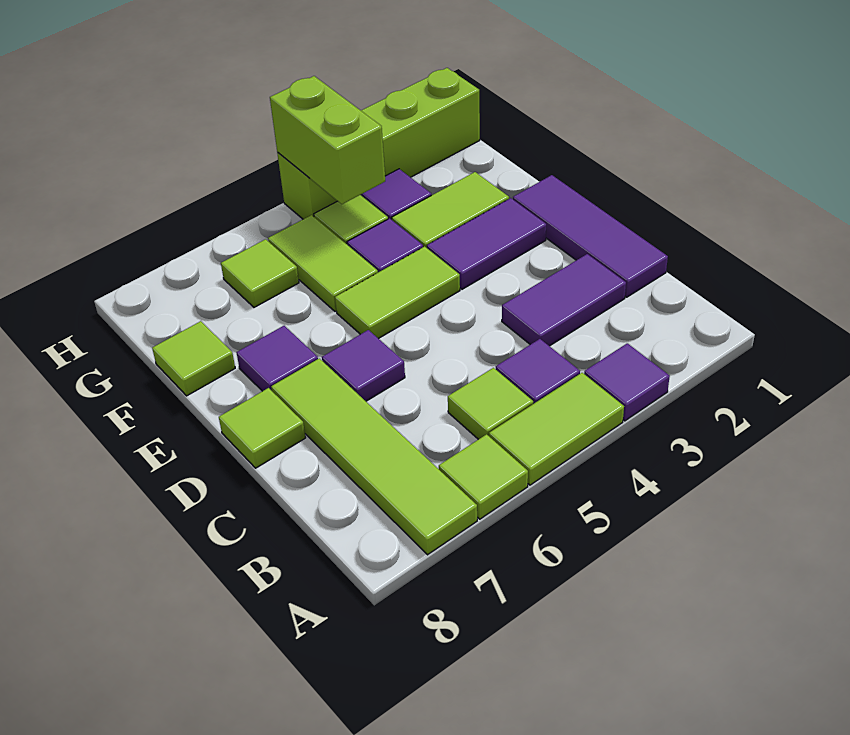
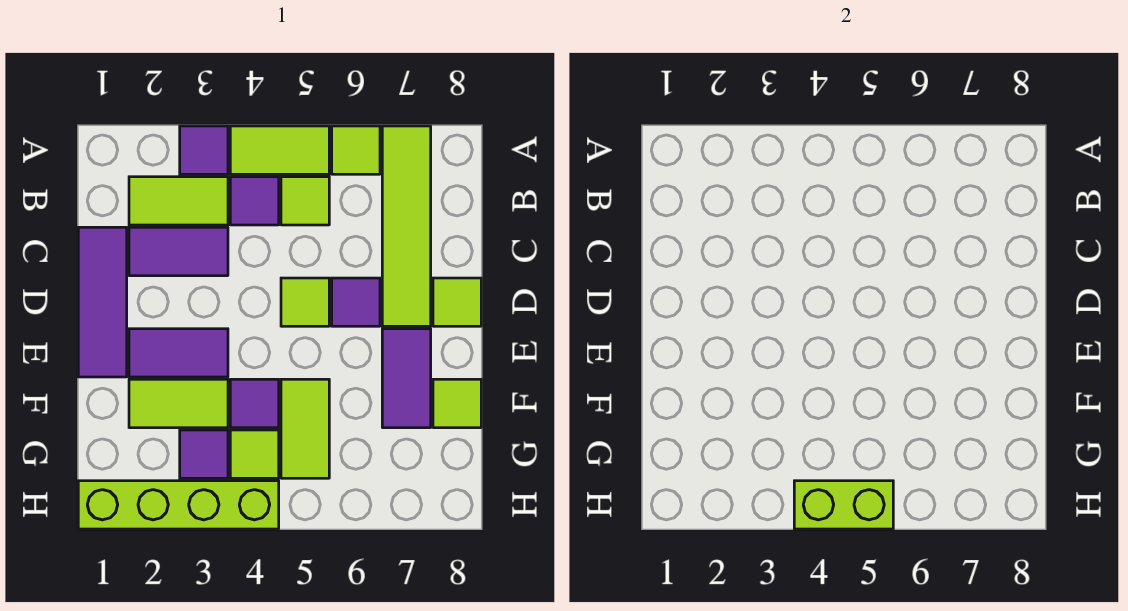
lime 1x2 tile [335,246,460,339] -> lime 1x2 tile moved to [129,177,228,225]
purple 1x1 tile [236,326,318,391] -> purple 1x2 tile [382,329,431,428]
lime 1x2 brick [270,76,385,204] -> lime 1x2 brick turned to [794,481,893,529]
lime 1x1 tile [221,239,299,307] -> lime 1x1 tile moved to [281,278,329,326]

